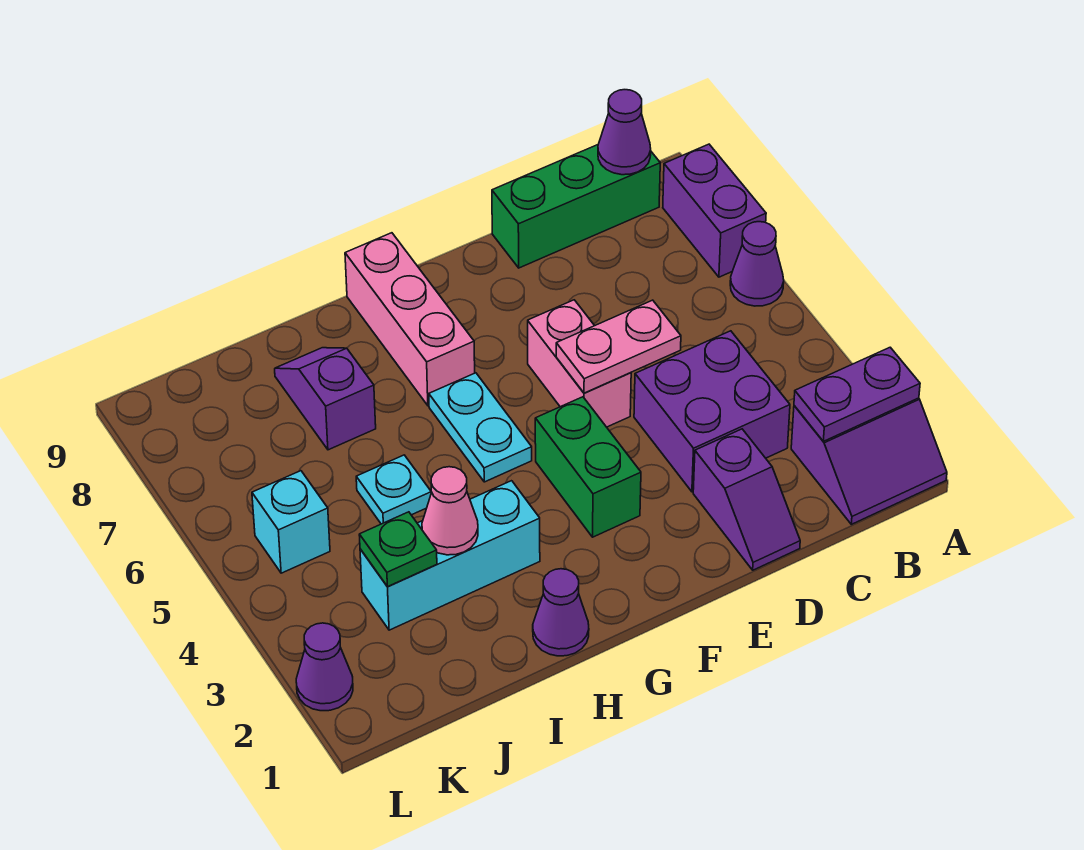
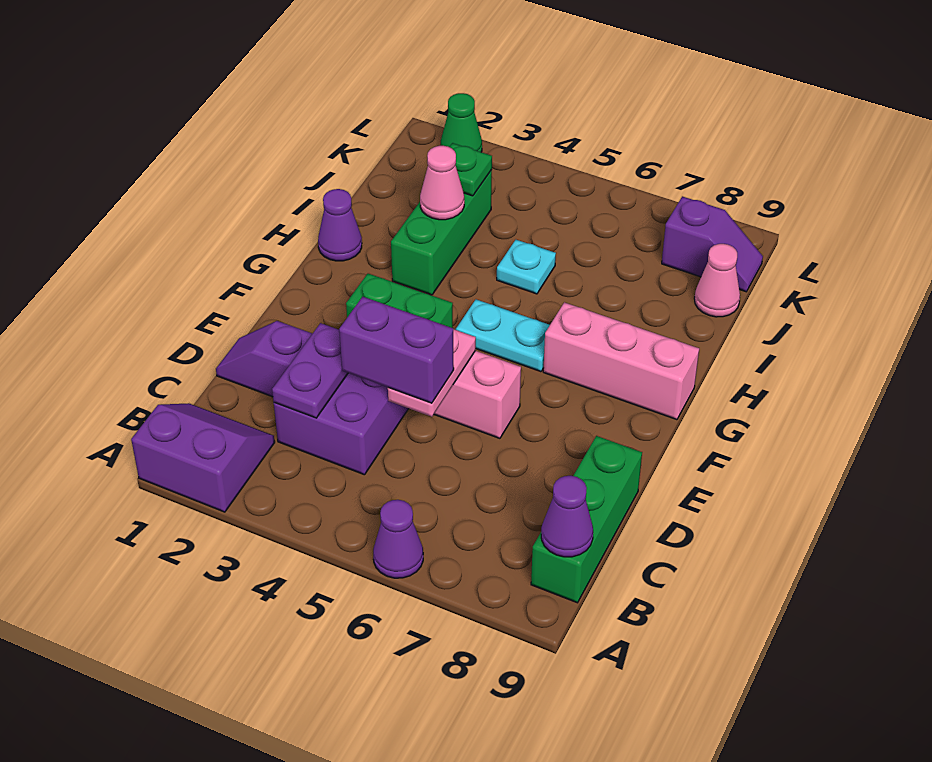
purple 2x2 slope [791,398,947,524] -> purple 2x2 slope turned to [131,403,275,512]
purple 1x2 plate [794,347,920,441] -> purple 1x2 plate moved to [272,323,348,418]
purple 1x2 brick [663,144,766,277] -> purple 1x2 brick moved to [339,297,454,403]
cyan 1x3 brick [360,481,540,630] -> green 1x3 brick [391,170,492,295]
purple 1x2 slope [275,348,376,450] -> purple 1x2 slope moved to [662,196,763,292]
none -> pink 1x1 cone [694,244,740,317]
cyan 1x1 brick [252,471,330,573] -> none
purple 1x1 cone [296,623,353,711] -> green 1x1 cone [441,93,482,152]

